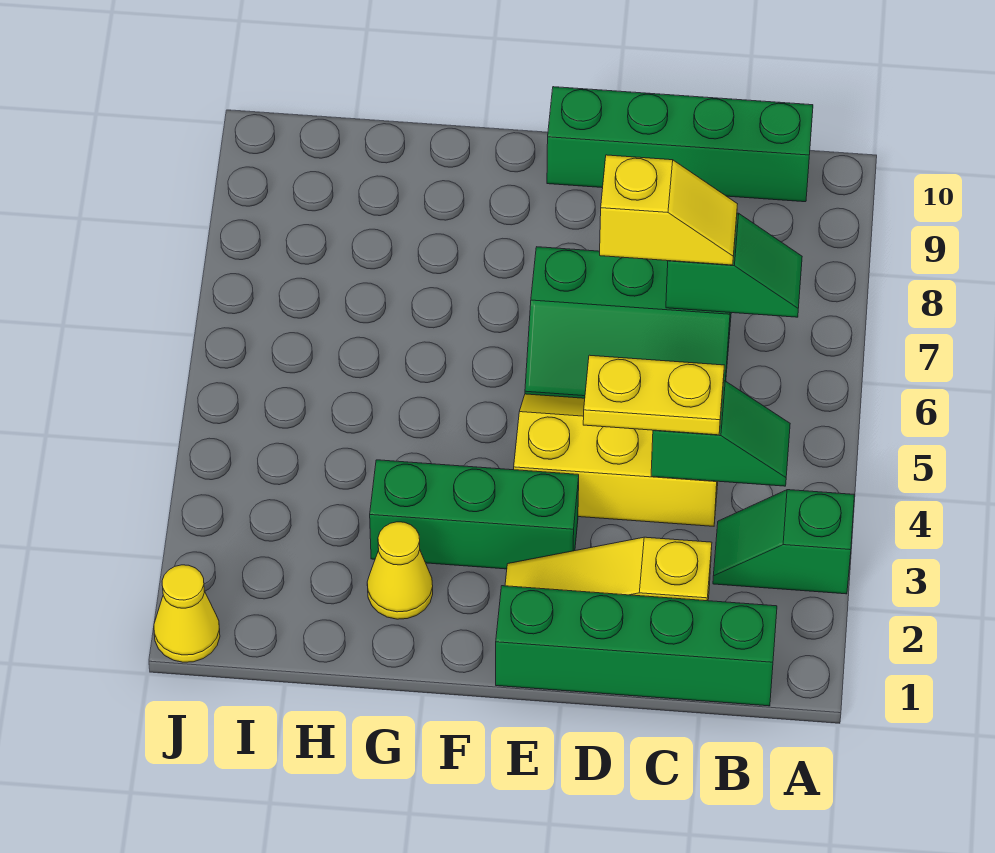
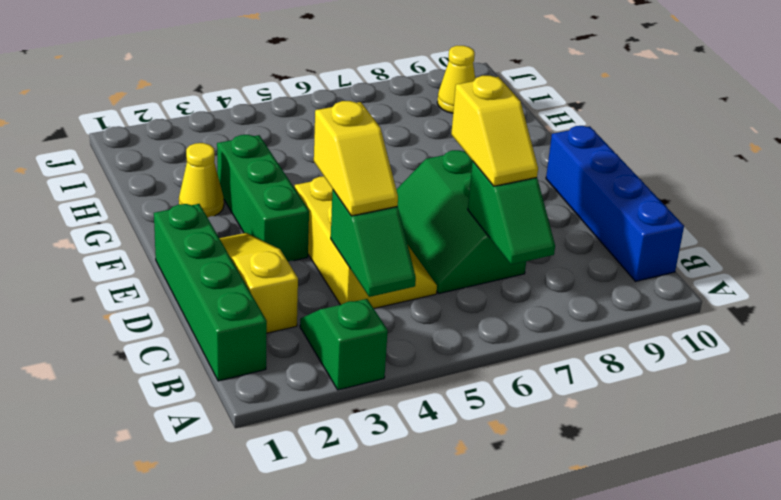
green 1x4 brick [547,87,813,202] -> blue 1x4 brick [546,126,684,281]
yellow 1x2 plate [583,355,724,435] -> yellow 1x2 slope [314,101,398,216]
yellow 1x1 cone [154,565,220,662] -> yellow 1x1 cone moved to [437,46,475,113]

